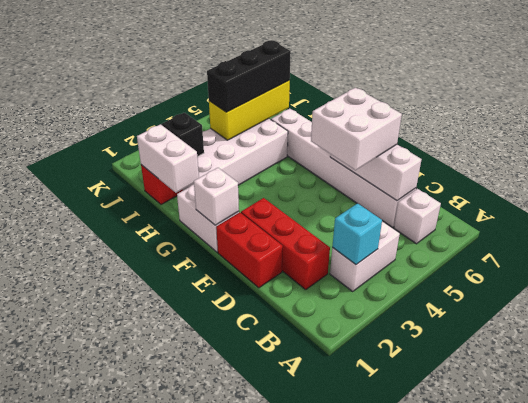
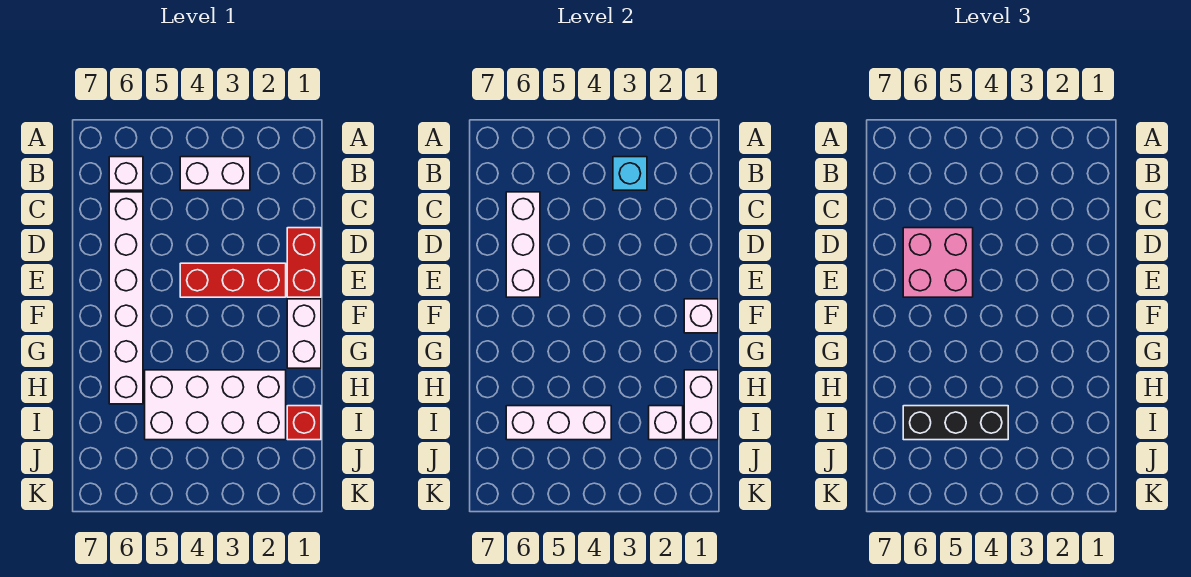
red 1x3 brick [241,198,330,290] -> red 1x3 brick turned to [180,263,286,297]
white 2x2 brick [311,88,402,170] -> pink 2x2 brick [903,228,973,297]
black 1x1 brick [162,113,204,157] -> white 1x1 brick [649,406,683,440]
yellow 1x3 brick [209,80,290,140] -> white 1x3 brick [506,406,611,440]

